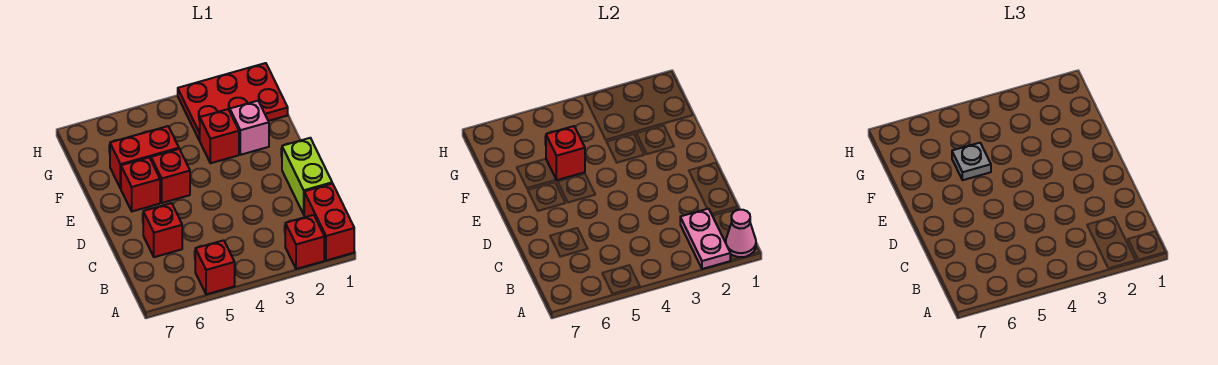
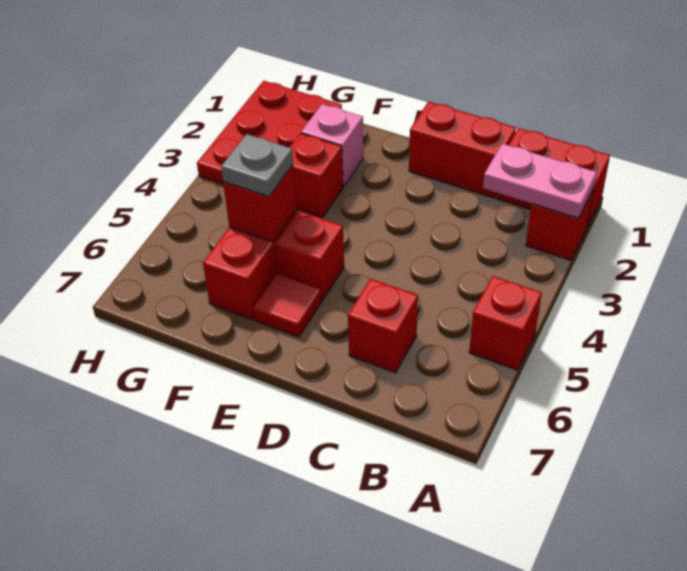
pink 1x1 cone [726,210,756,257] -> none
lime 1x2 brick [282,138,332,214] -> red 1x2 brick [409,102,516,198]
red 1x1 brick [121,158,160,211] -> red 1x1 tile [253,274,322,337]

